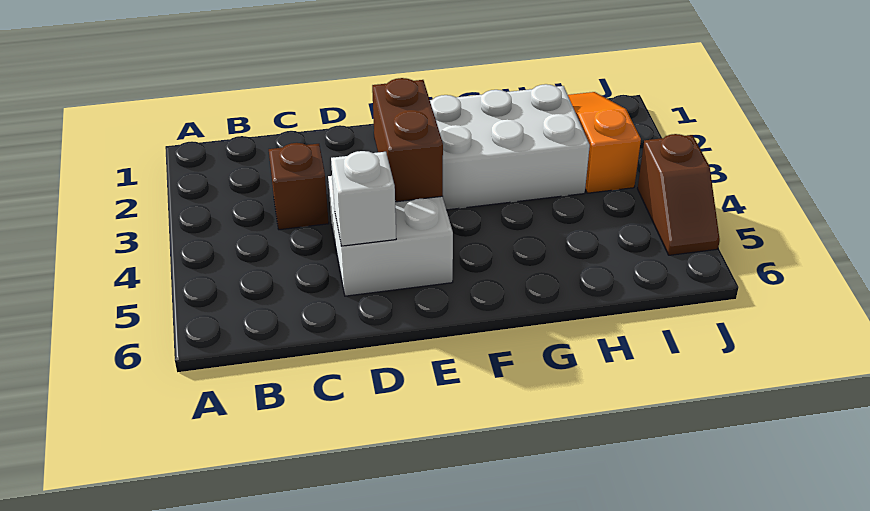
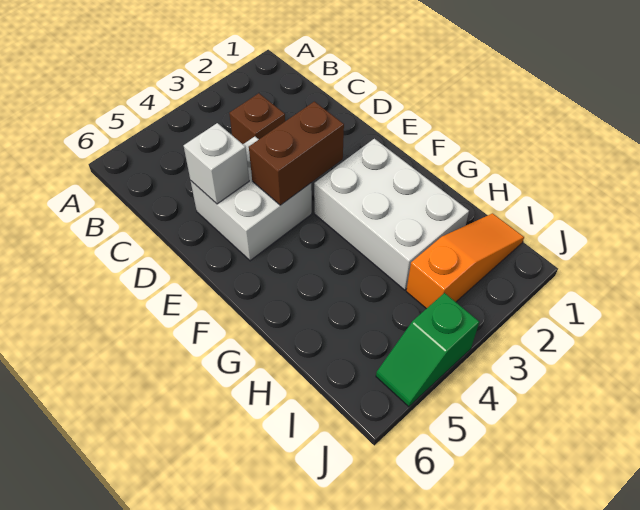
brown 1x2 slope [638,134,720,255] -> green 1x2 slope [376,293,479,407]

